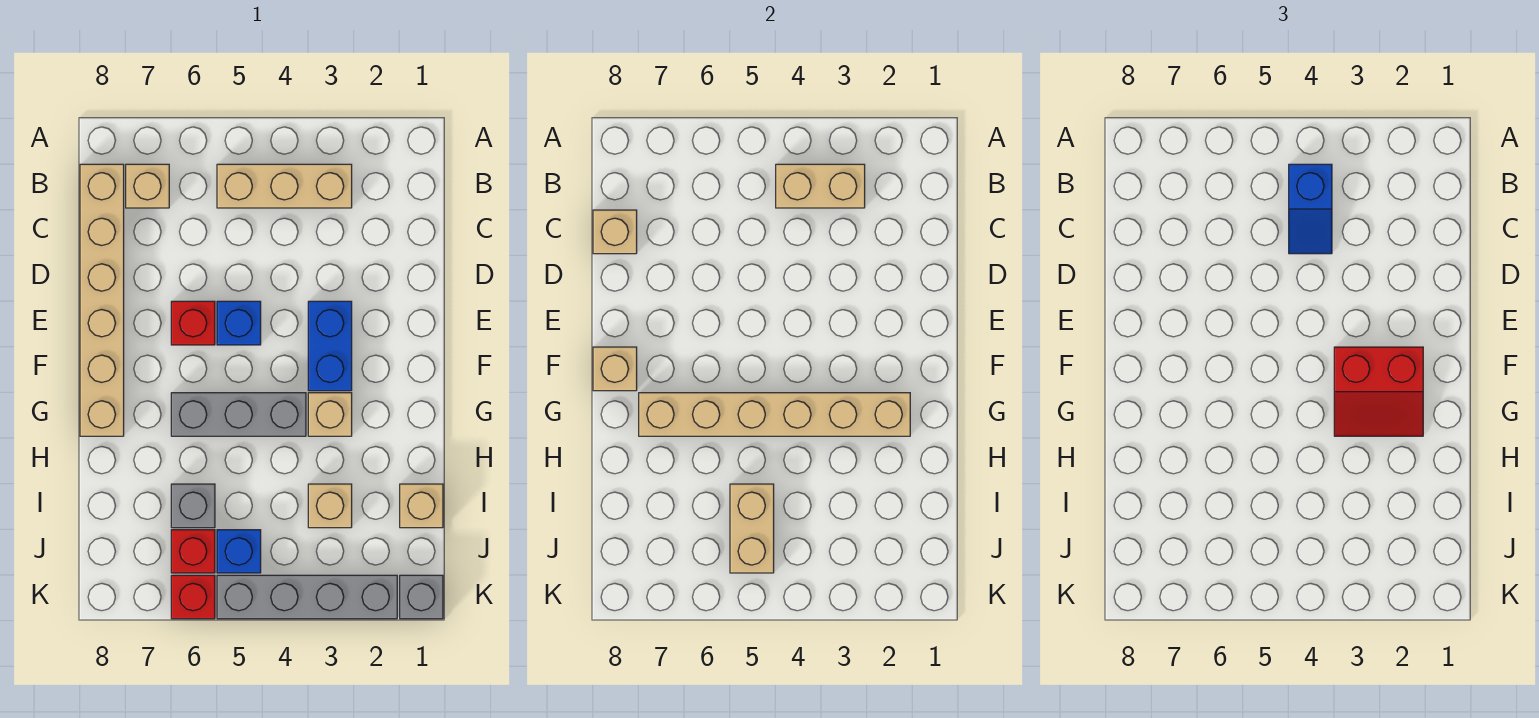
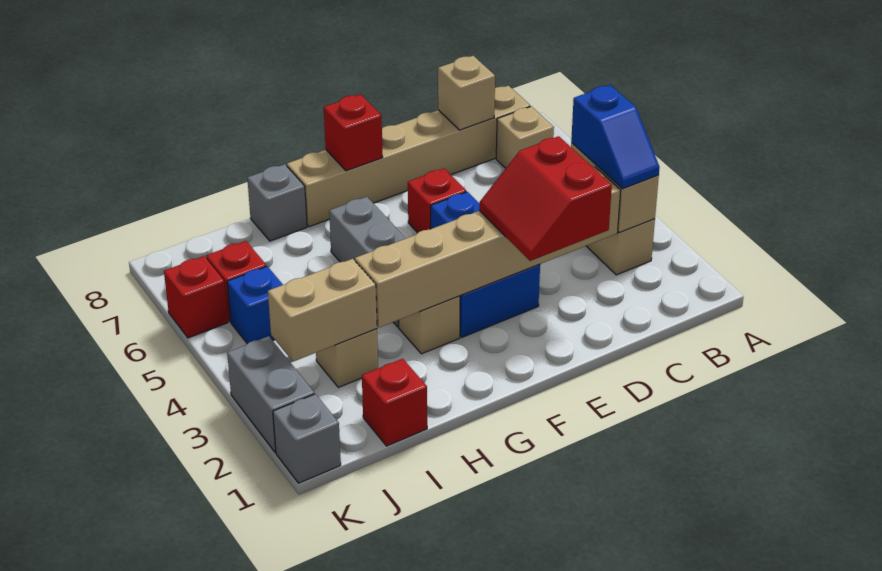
blue 1x2 slope [1289,164,1332,254] -> blue 1x2 slope turned to [571,85,659,189]
red 2x2 slope [1334,347,1423,436] -> red 2x2 slope moved to [479,136,612,261]
tan 1x1 brick [593,347,637,391] -> red 1x1 brick [324,94,383,171]
tan 1x6 brick [639,393,910,436] -> tan 1x6 brick turned to [355,167,621,328]
tan 1x1 brick [400,484,443,528] -> red 1x1 brick [362,359,427,446]
tan 1x2 brick [730,484,774,573] -> tan 1x2 brick moved to [268,259,377,362]
grey 1x1 brick [171,484,215,528] -> grey 1x1 brick moved to [247,164,307,241]
grey 1x4 brick [217,575,397,619] -> grey 1x2 brick [227,336,314,452]

